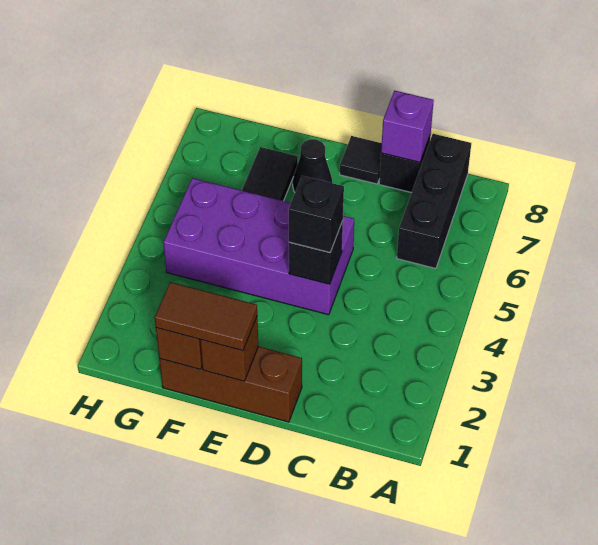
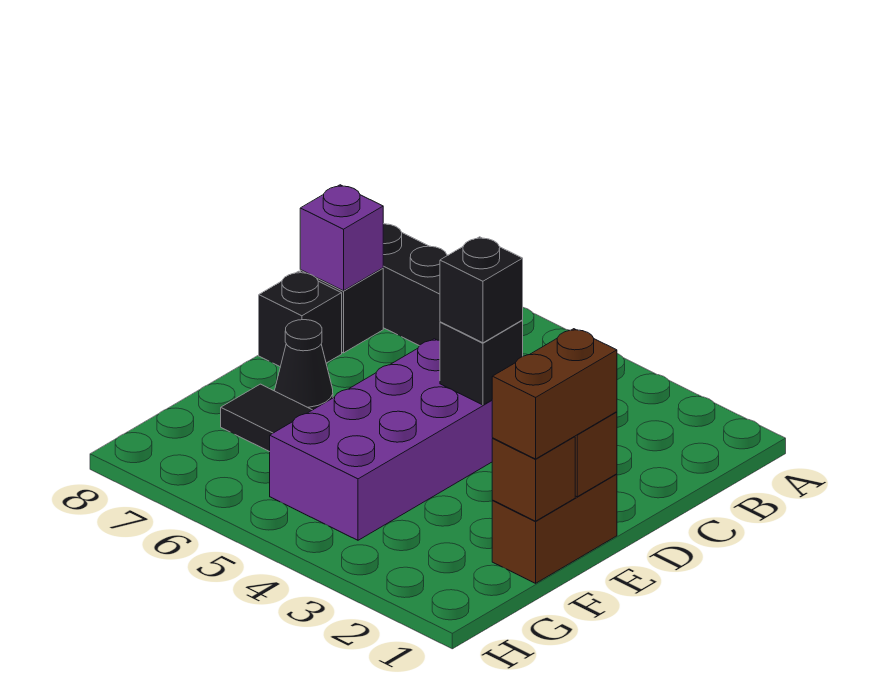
brown 1x3 brick [159,346,302,422] -> brown 1x2 brick [492,474,617,583]
black 1x1 tile [340,136,382,184] -> black 1x1 brick [259,271,342,367]
brown 1x2 tile [155,282,257,351] -> brown 1x2 brick [492,329,617,459]

